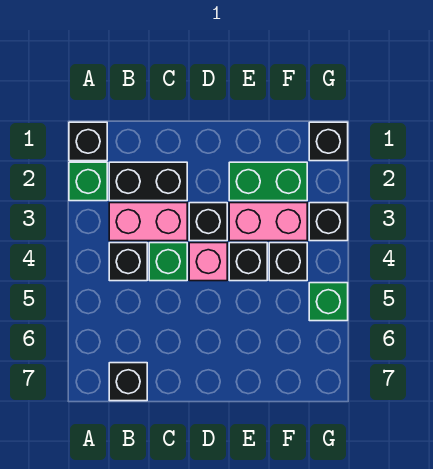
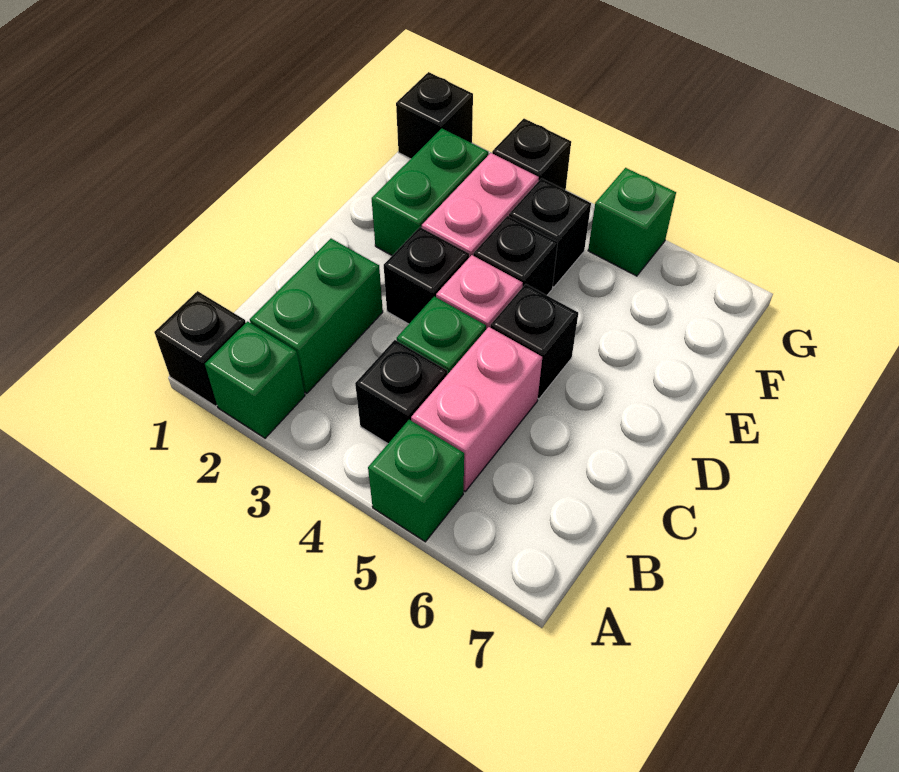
none -> green 1x1 brick [368,420,464,542]
black 1x2 brick [109,162,187,201] -> green 1x2 brick [250,239,383,393]
pink 1x2 brick [109,203,187,241] -> pink 1x2 brick moved to [411,327,542,491]
black 1x1 brick [109,363,147,401] -> black 1x1 brick moved to [490,284,578,399]

